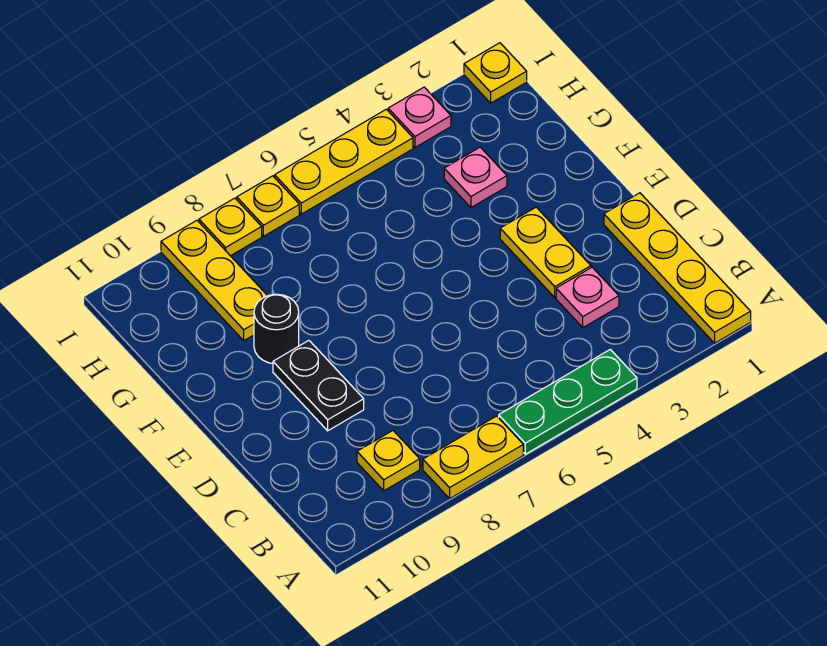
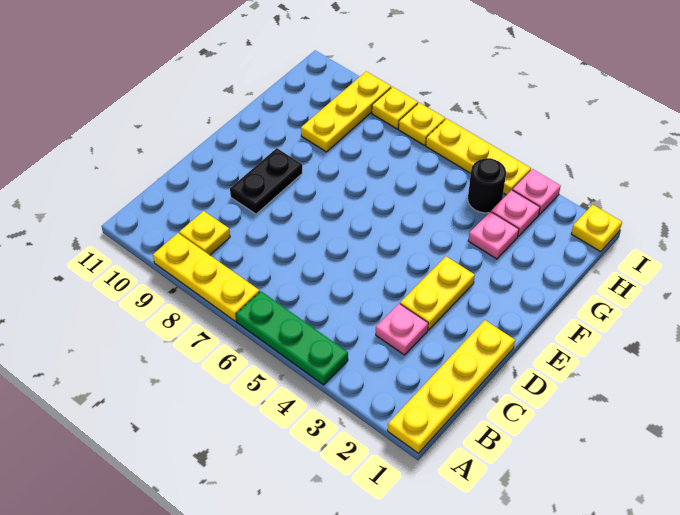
yellow 1x2 plate [423,416,523,499] -> yellow 1x3 plate [153,233,260,321]
black 1x1 round brick [254,294,299,363] -> black 1x1 round brick moved to [468,158,506,213]
none -> pink 1x1 plate [491,190,540,236]

